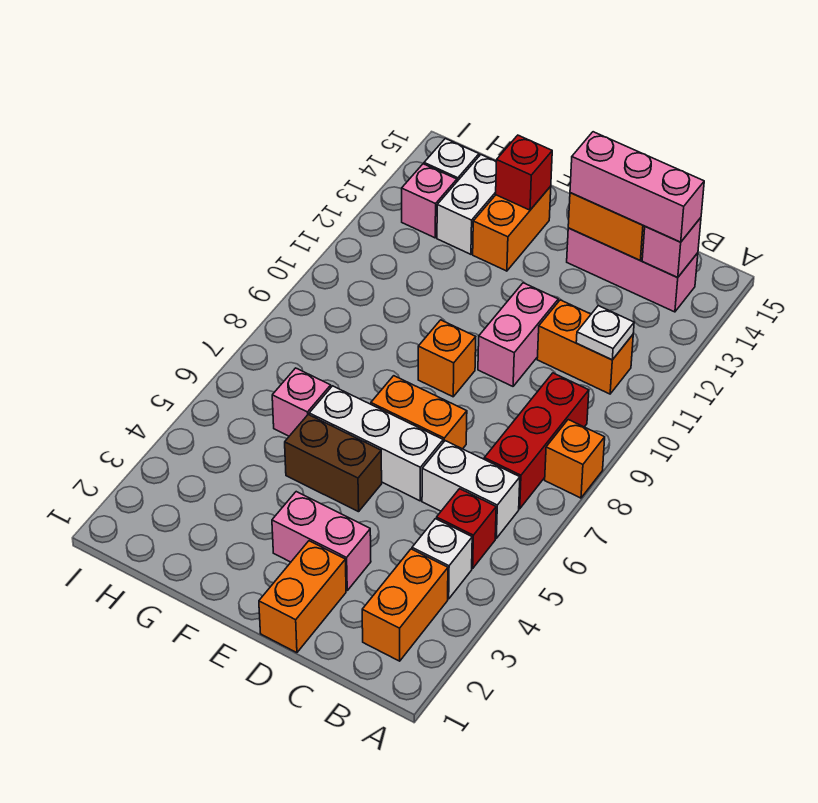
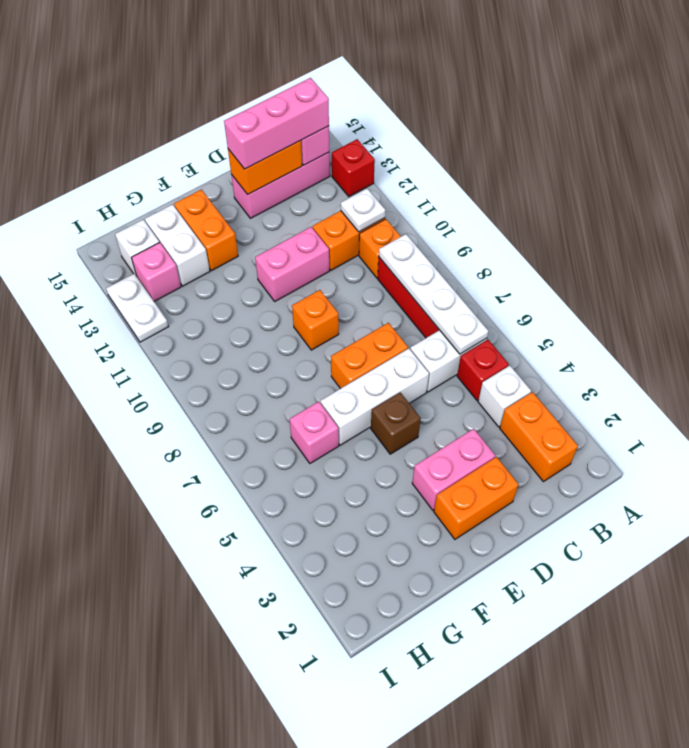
orange 1x1 brick [545,420,605,498] -> orange 1x1 brick moved to [359,219,401,278]
none -> white 1x4 plate [379,234,488,354]
orange 1x2 brick [259,541,346,653] -> orange 1x2 brick turned to [434,457,519,539]
pink 1x2 brick [478,283,558,386] -> pink 1x2 brick turned to [255,227,329,301]
brown 1x2 brick [285,415,382,512] -> brown 1x1 brick [371,392,421,454]
red 1x1 brick [496,135,552,210] -> red 1x1 brick moved to [332,139,375,197]
none -> white 1x2 plate [106,274,168,342]

